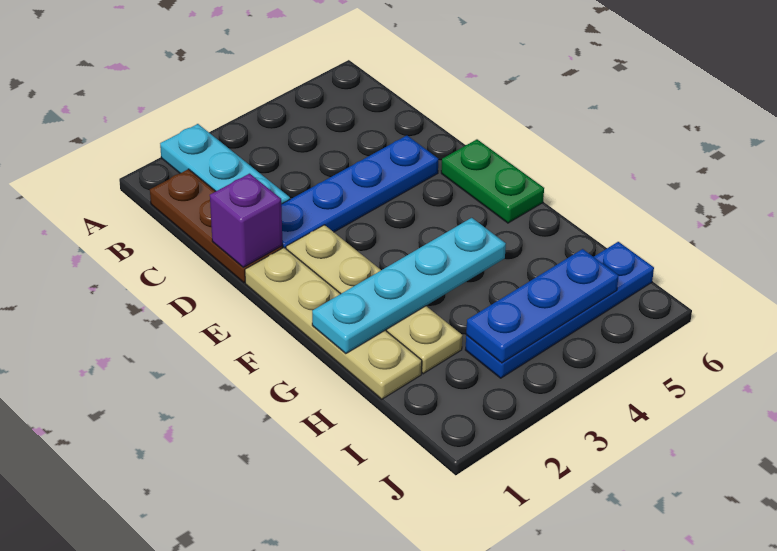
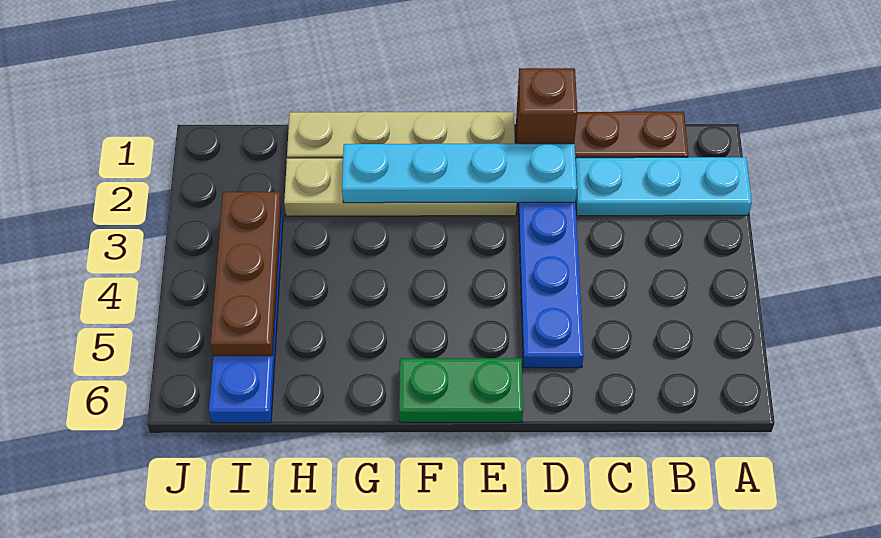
purple 1x1 brick [210,174,282,267] -> brown 1x1 brick [517,68,578,144]
cyan 1x4 plate [312,218,506,354] -> cyan 1x4 plate turned to [342,144,577,203]
blue 1x3 plate [466,249,618,363] -> brown 1x3 plate [210,192,281,356]

